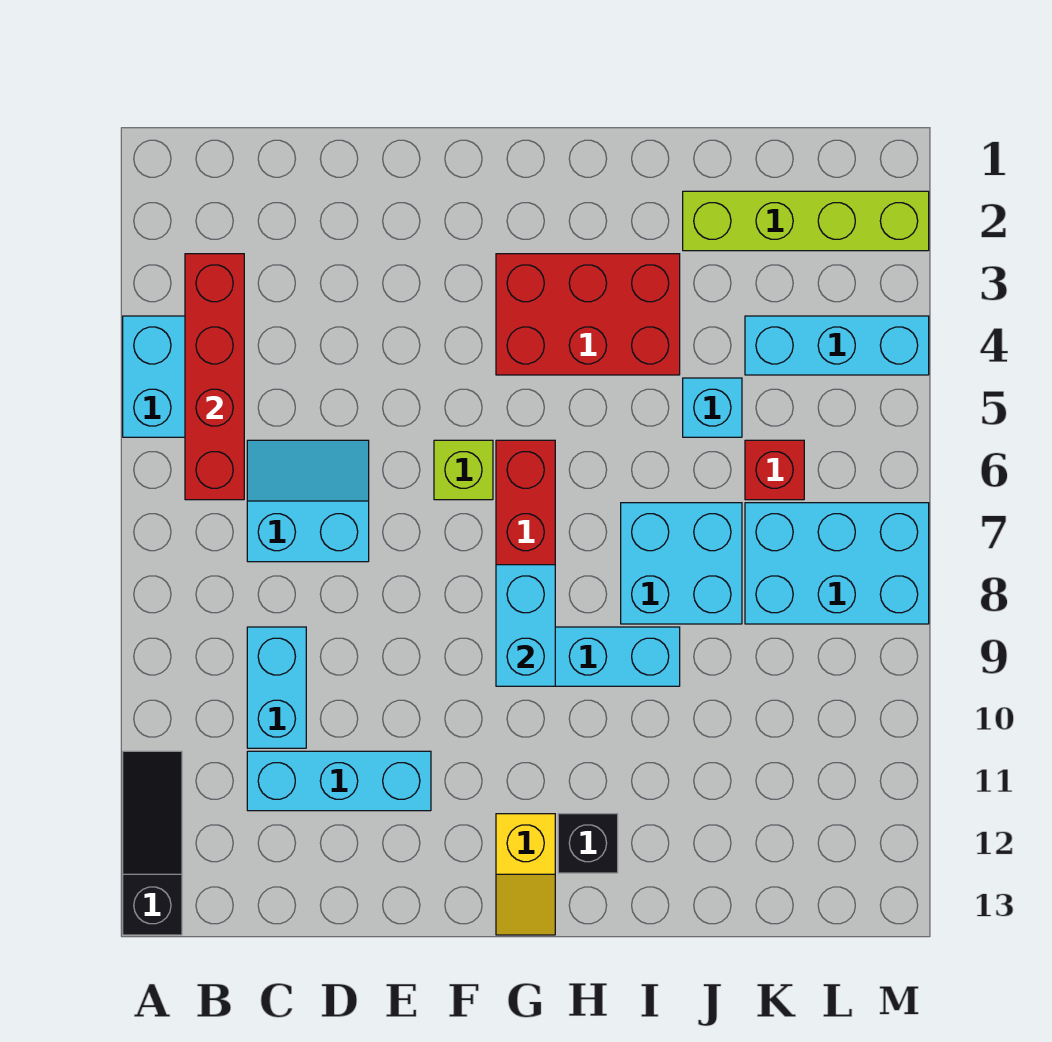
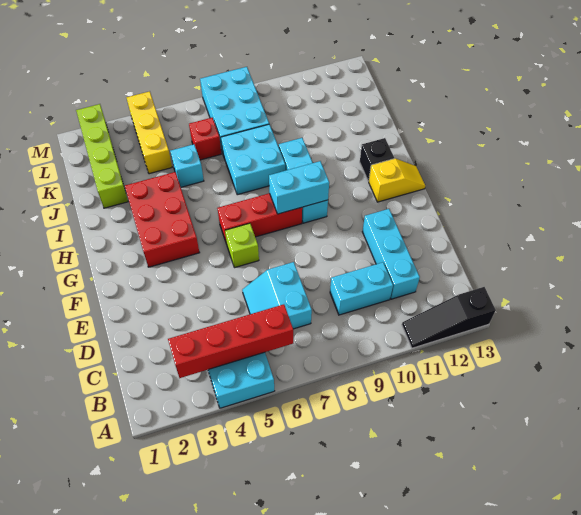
cyan 1x3 brick [745,316,929,375] -> yellow 1x3 brick [127,91,172,174]

